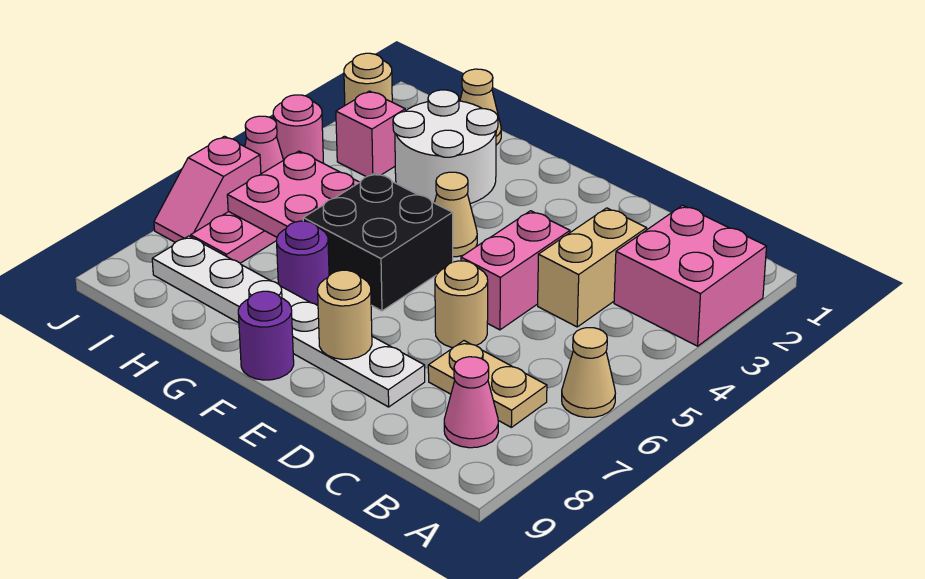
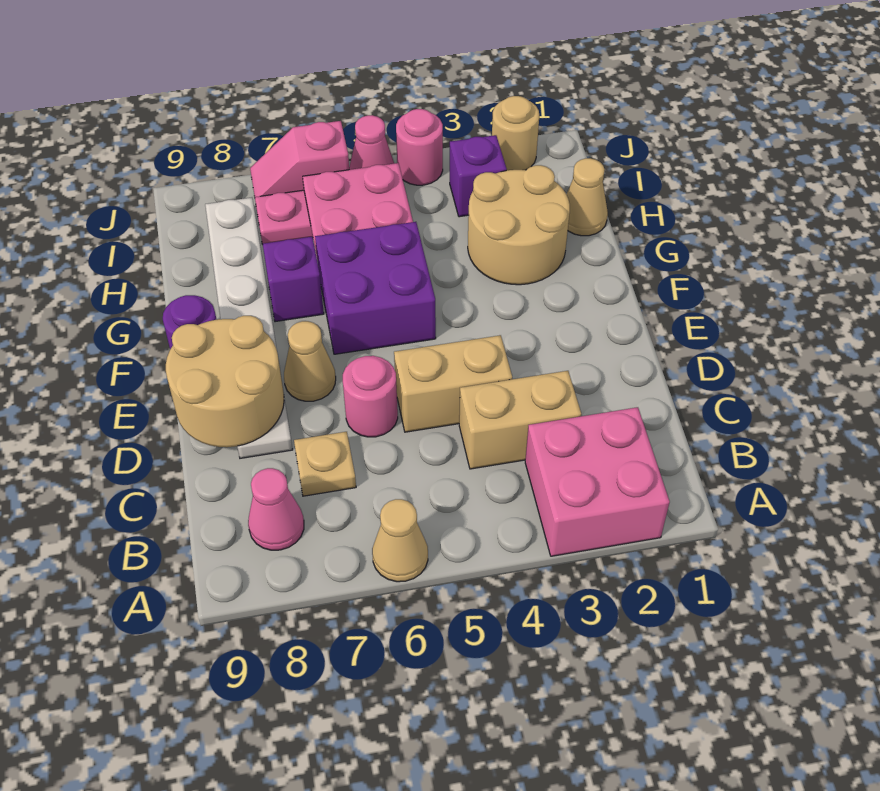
tan 1x2 plate [428,341,547,427] -> tan 1x1 plate [294,432,356,496]
pink 1x2 brick [461,211,570,330] -> tan 1x2 brick [394,335,512,432]
tan 1x1 round brick [435,261,488,348] -> pink 1x1 round brick [343,356,398,437]
tan 1x1 round brick [317,270,372,359] -> tan 2x2 round brick [166,316,284,447]
tan 1x1 cone [435,172,477,257] -> tan 1x1 cone moved to [284,321,336,401]
black 2x2 brick [303,173,453,311] -> purple 2x2 brick [315,222,436,354]
white 2x2 round brick [393,90,498,204] -> tan 2x2 round brick [468,165,570,285]
purple 1x1 round brick [277,221,329,305] -> purple 1x1 brick [263,237,324,322]
pink 1x1 brick [336,91,405,177] -> purple 1x1 brick [450,135,507,217]

